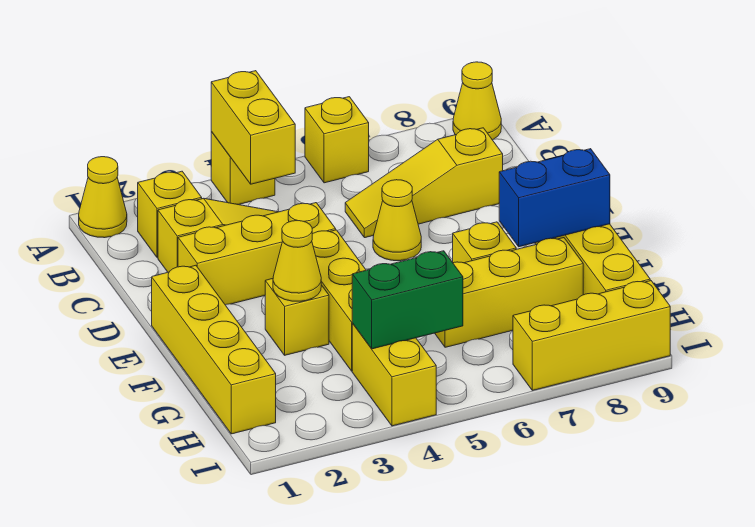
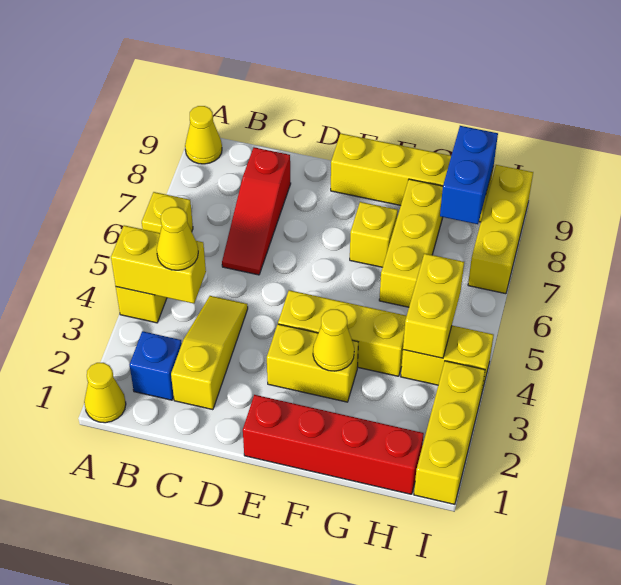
yellow 1x1 brick [138,171,202,258] -> blue 1x1 brick [130,331,182,400]
yellow 1x3 slope [345,128,503,238] -> red 1x3 slope [222,147,291,275]
yellow 1x3 brick [178,203,336,305] -> yellow 1x3 brick moved to [414,361,485,504]
yellow 1x1 cone [373,180,421,261] -> yellow 1x1 cone moved to [157,207,198,270]
yellow 1x4 brick [152,265,276,434] -> red 1x4 brick [243,395,424,494]
yellow 1x1 brick [265,279,329,355] -> yellow 1x2 brick [267,324,358,402]
blue 1x2 brick [499,149,610,247] -> blue 1x2 brick moved to [440,126,498,224]
green 1x2 brick [352,251,463,349] -> yellow 1x2 brick [403,253,464,358]

